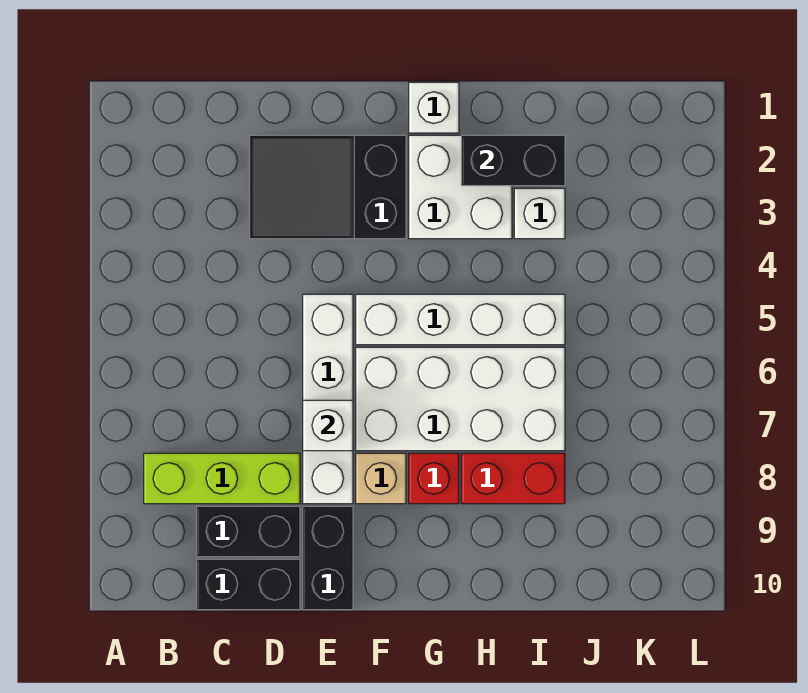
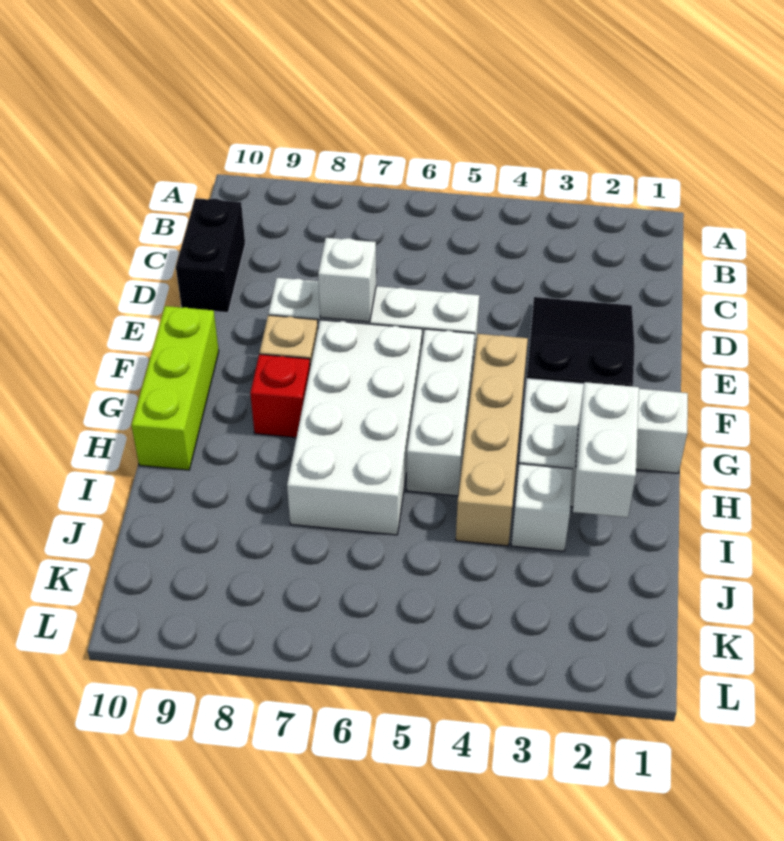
lime 1x3 brick [144,453,300,504] -> lime 1x3 brick moved to [131,306,219,470]
black 1x2 brick [197,506,300,557] -> none
black 1x2 brick [303,506,353,610] -> none
none -> tan 1x4 brick [456,334,528,546]
white 1x4 brick [356,294,565,345] -> white 1x3 brick [407,329,475,496]
black 1x2 brick [461,135,565,186] -> white 1x2 brick [573,382,639,517]
red 1x2 brick [461,453,565,504] -> none

